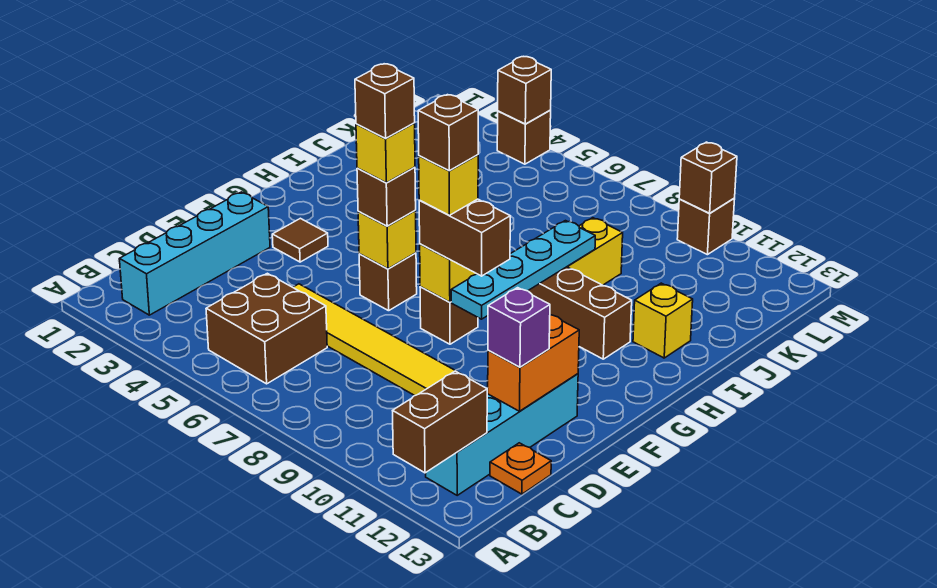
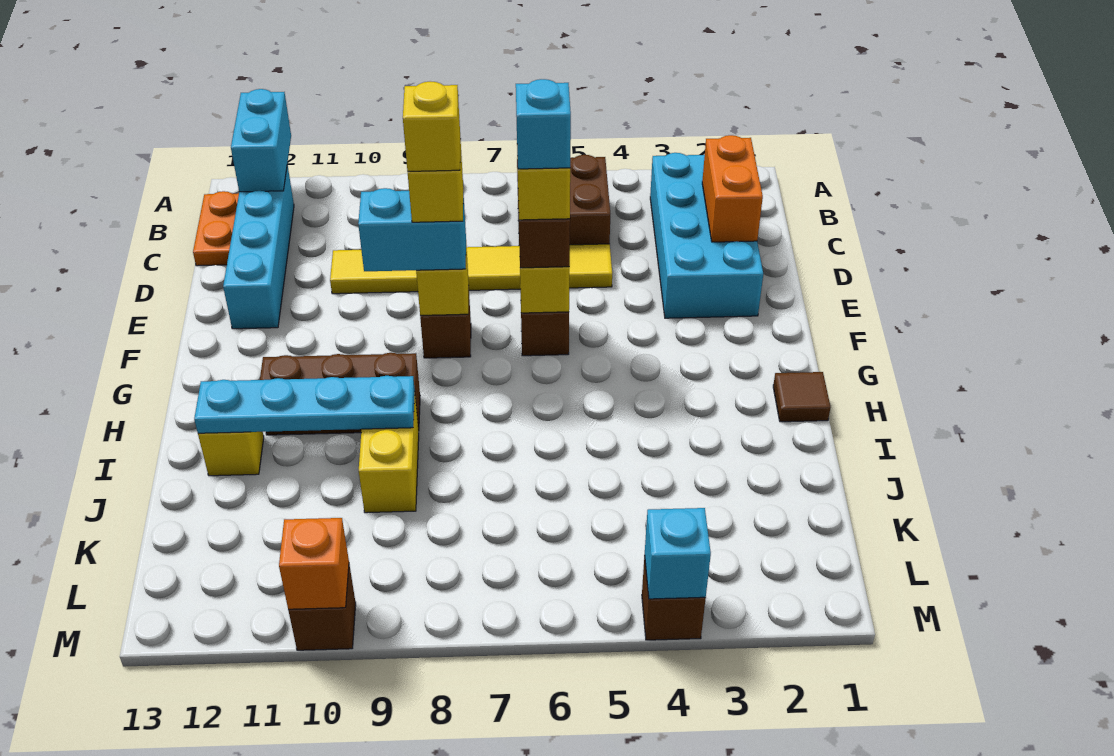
brown 1x2 brick [393,371,487,473] -> cyan 1x2 brick [231,89,291,192]
cyan 1x4 brick [119,192,270,315] -> cyan 2x4 brick [650,153,763,318]
orange 1x1 plate [490,443,551,494] -> orange 1x2 plate [193,191,239,266]
orange 1x2 brick [488,315,579,411] -> orange 1x2 brick moved to [702,135,763,242]
purple 1x1 brick [488,288,550,367] -> none
brown 1x1 tile [272,218,328,262] -> brown 1x1 tile moved to [773,372,831,422]
brown 1x1 brick [355,64,415,138] -> cyan 1x1 brick [516,79,571,169]
brown 1x2 brick [419,199,510,276] -> cyan 1x2 brick [358,188,466,271]
brown 1x1 brick [418,95,478,171] -> yellow 1x1 brick [403,81,461,171]
cyan 1x4 plate [451,221,595,319] -> cyan 1x4 plate turned to [194,376,415,433]
brown 1x1 brick [498,57,551,124] -> cyan 1x1 brick [645,508,711,599]
brown 1x1 brick [679,142,737,213] -> orange 1x1 brick [279,518,349,610]

